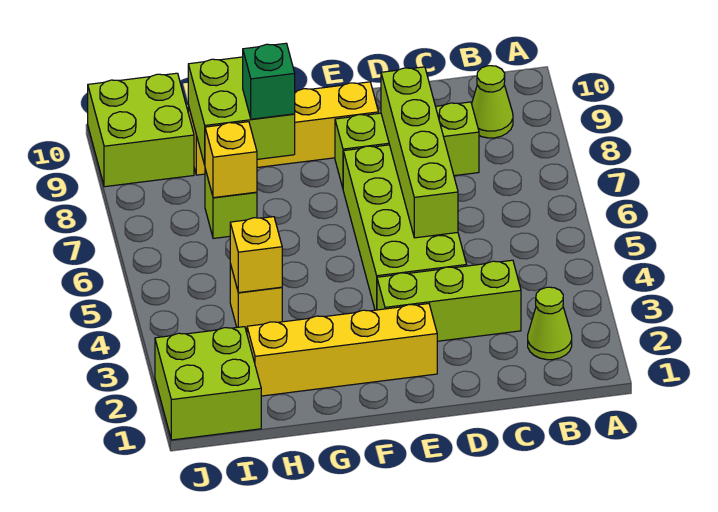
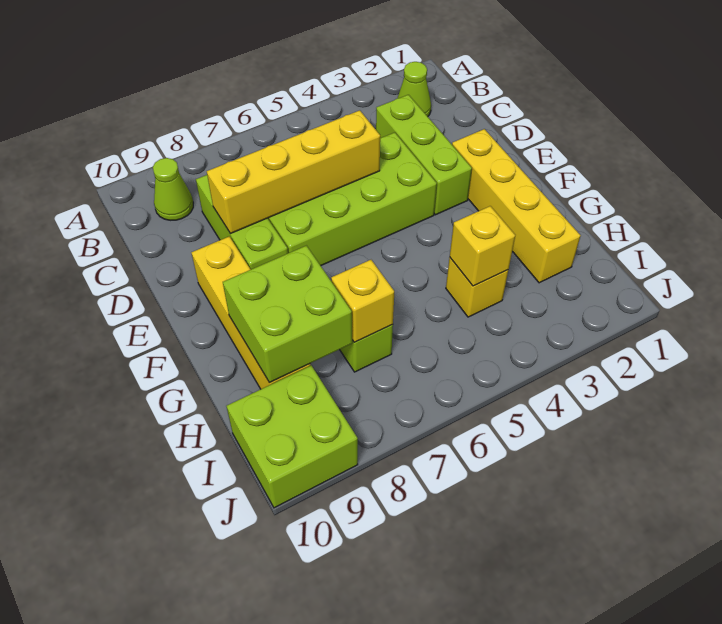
lime 1x4 brick [381,67,458,238] -> yellow 1x4 brick [207,110,380,234]
green 1x1 brick [243,43,295,119] -> none
lime 2x2 brick [155,327,261,440] -> none

